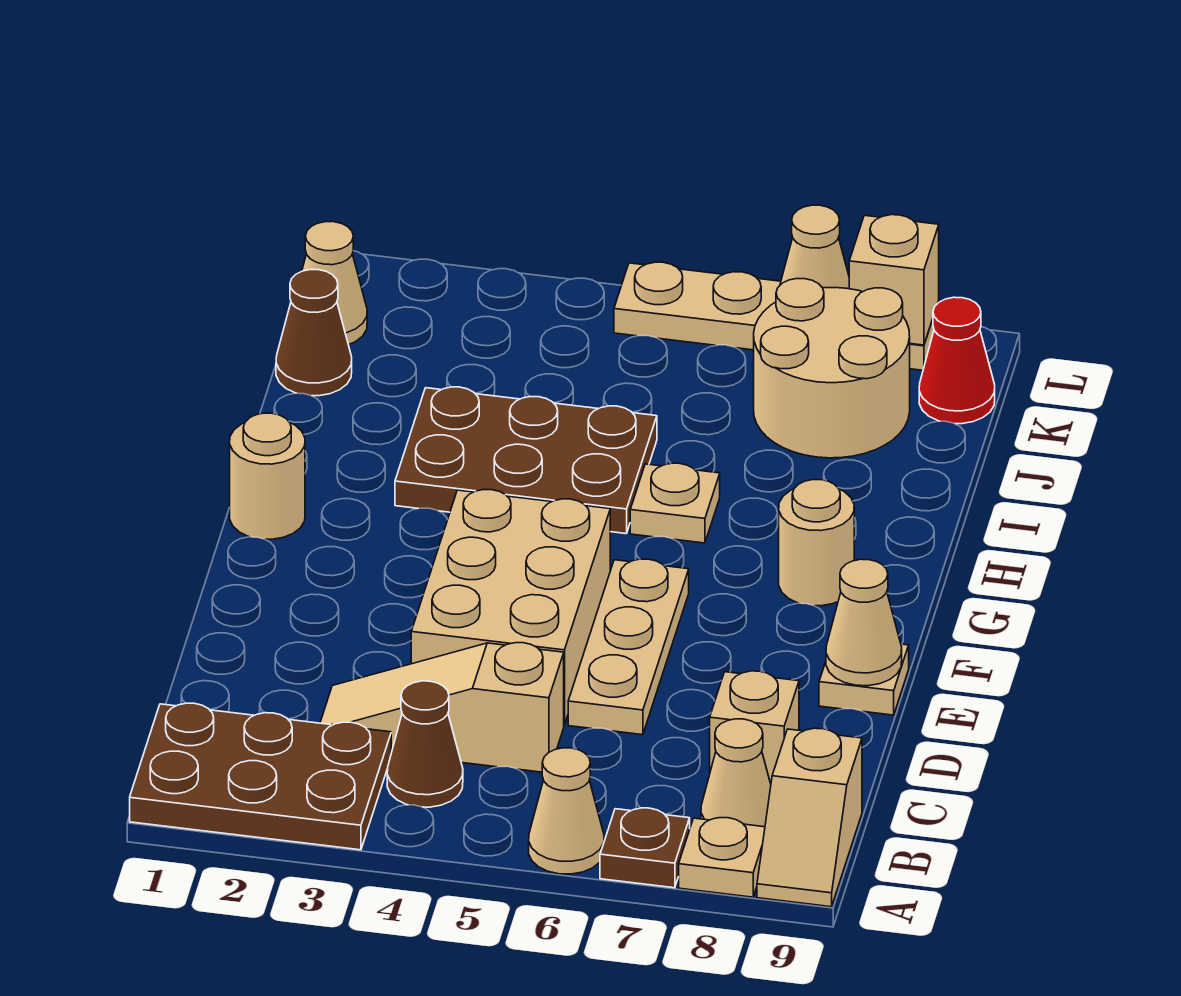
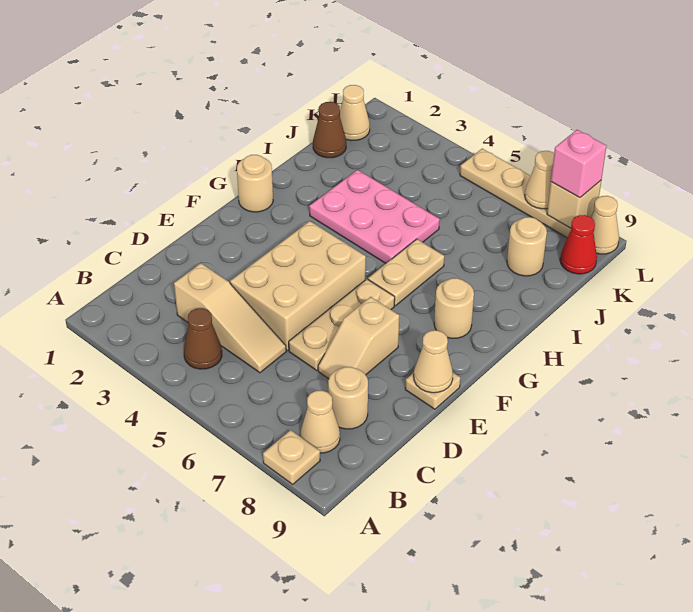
brown 2x3 plate [130,703,391,850] -> none
tan 1x1 cone [529,748,604,874] -> tan 1x1 cone moved to [591,196,619,254]
brown 1x1 plate [600,808,690,888] -> none
tan 1x2 slope [757,728,862,907] -> tan 1x2 slope moved to [318,297,399,379]
tan 1x3 slope [320,643,564,772] -> tan 1x3 slope turned to [174,263,286,373]
tan 1x1 brick [710,671,799,784] -> tan 1x1 round brick [328,367,368,429]
brown 2x3 plate [395,387,657,534] -> pink 2x3 plate [309,170,440,263]
tan 1x1 plate [630,463,720,543] -> tan 1x2 plate [368,239,444,306]
tan 2x2 round brick [754,279,910,458] -> tan 1x1 round brick [507,217,547,276]
none -> pink 1x1 brick [551,130,606,198]

